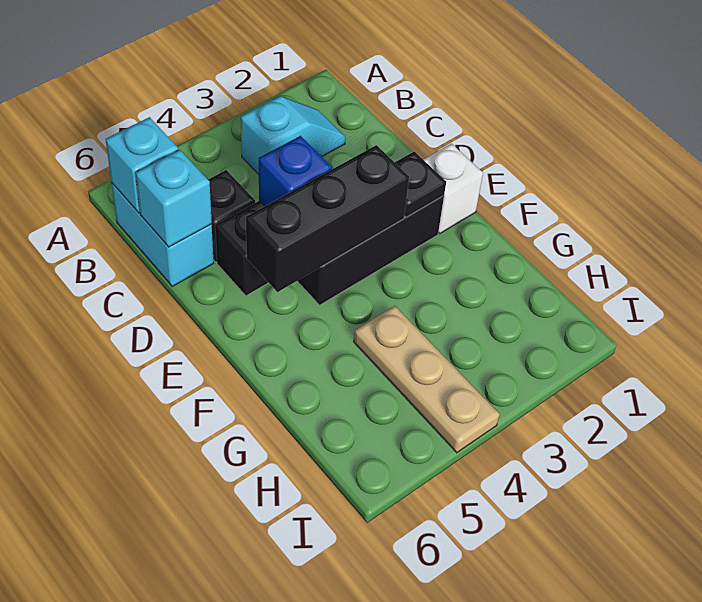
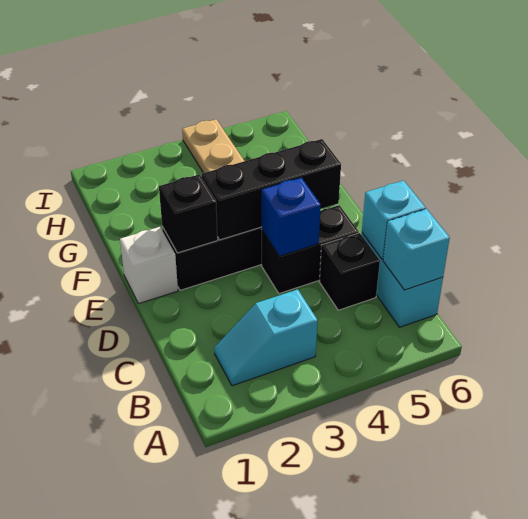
black 1x1 plate [395,152,446,217] -> black 1x1 brick [159,174,218,253]

